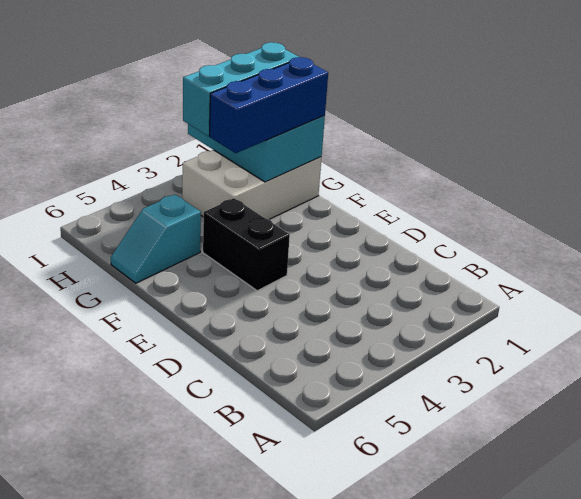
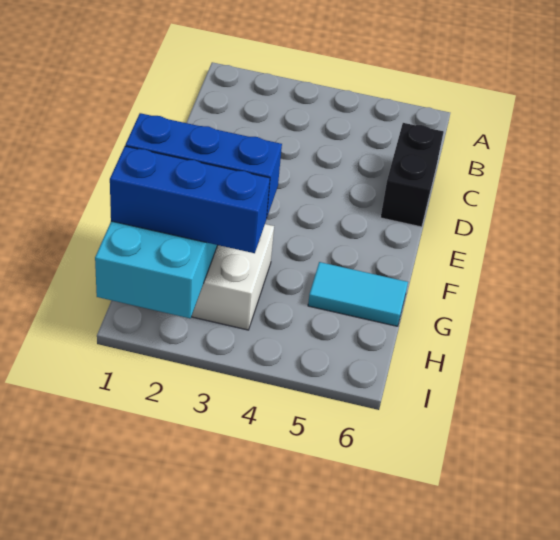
black 1x2 brick [203,198,290,291] -> black 1x2 brick moved to [381,123,443,227]
cyan 1x2 slope [111,195,201,283] -> cyan 1x2 tile [308,262,408,326]
cyan 1x3 brick [183,42,299,136] -> blue 1x3 brick [110,146,270,253]

